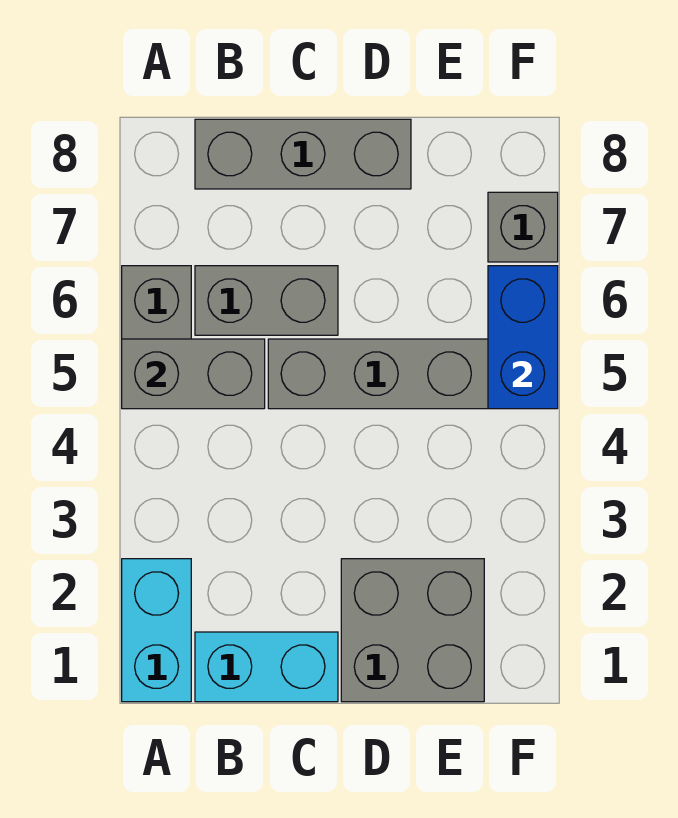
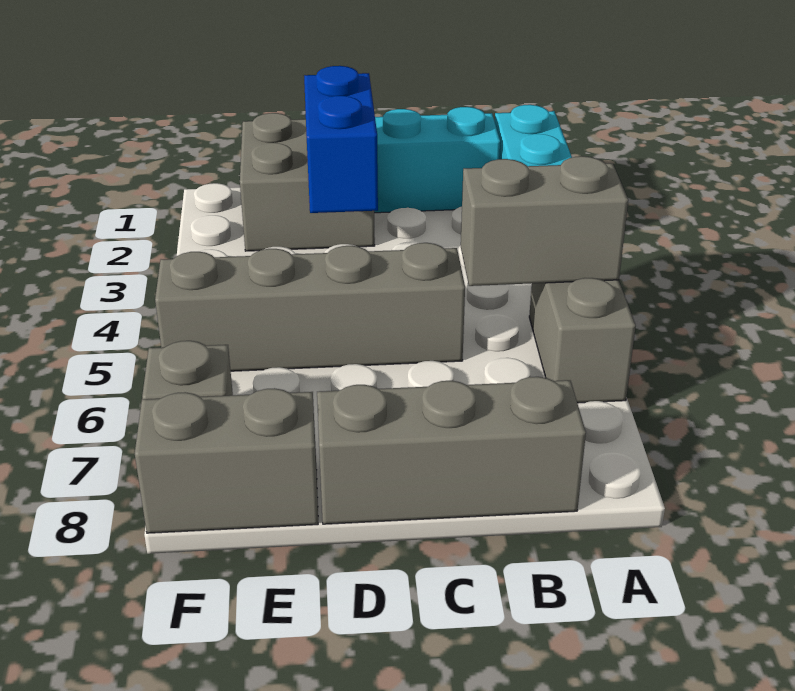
grey 1x2 brick [195,266,338,335] -> grey 1x2 brick moved to [135,388,318,533]
blue 1x2 brick [488,266,558,409] -> blue 1x2 brick moved to [304,66,378,213]

